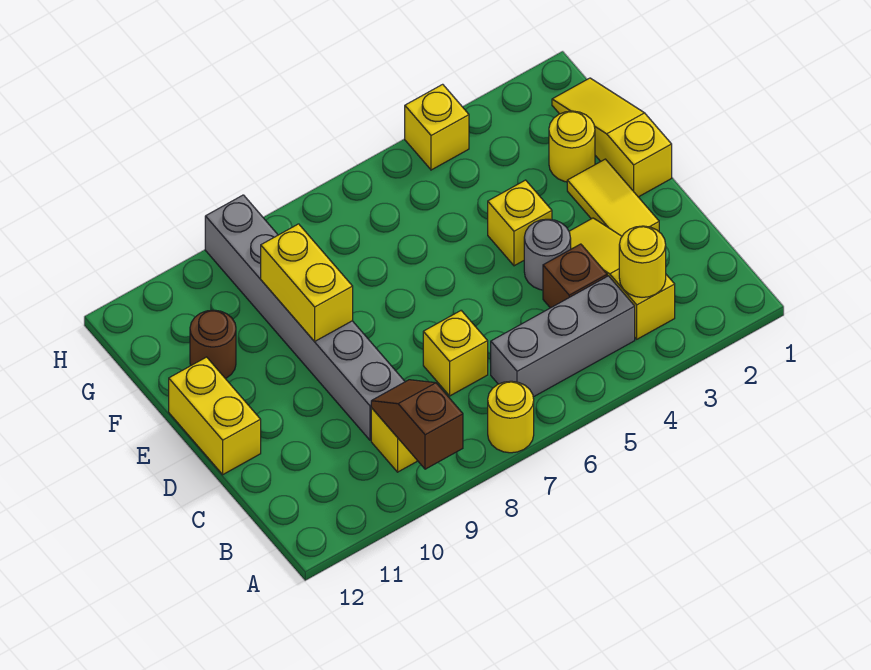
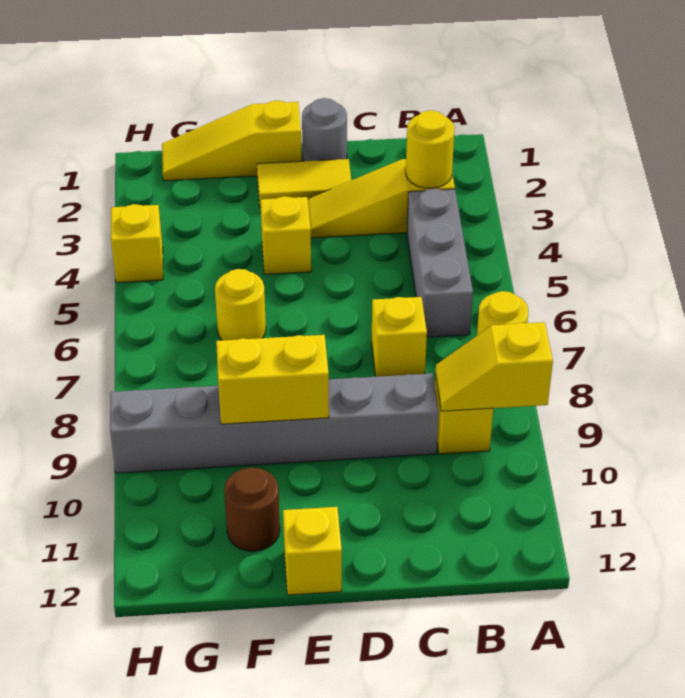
brown 1x2 slope [371,380,463,469] -> yellow 1x2 slope [436,322,553,411]
brown 1x1 brick [543,244,607,308] -> none
grey 1x1 round brick [524,219,571,290] -> grey 1x1 round brick moved to [302,98,347,161]
yellow 1x2 brick [169,357,261,474] -> yellow 1x1 brick [283,507,342,595]
yellow 1x1 round brick [549,111,595,182] -> yellow 1x1 round brick moved to [215,269,266,340]

